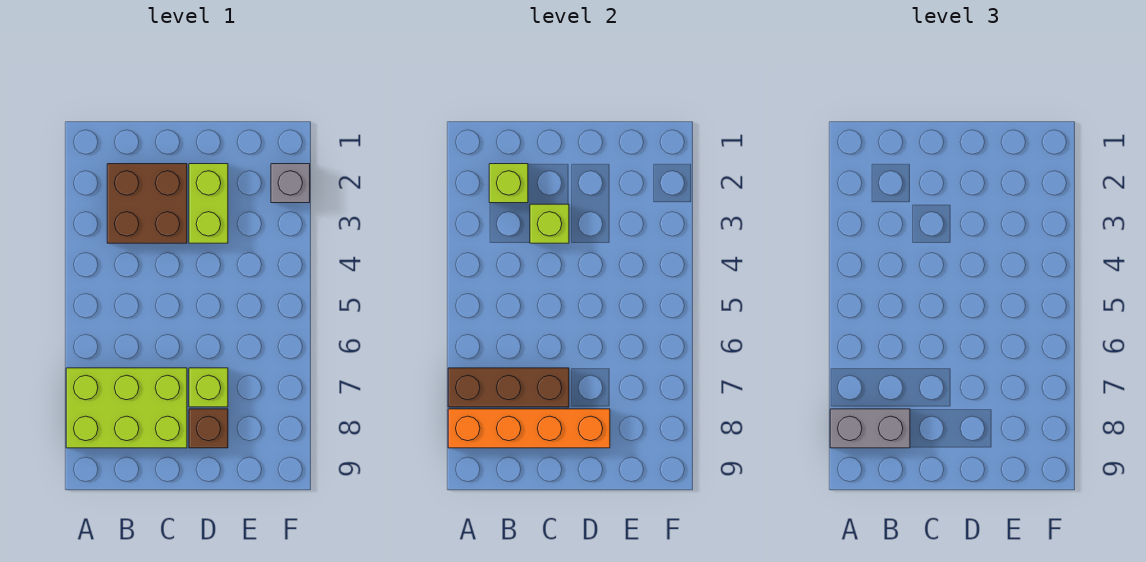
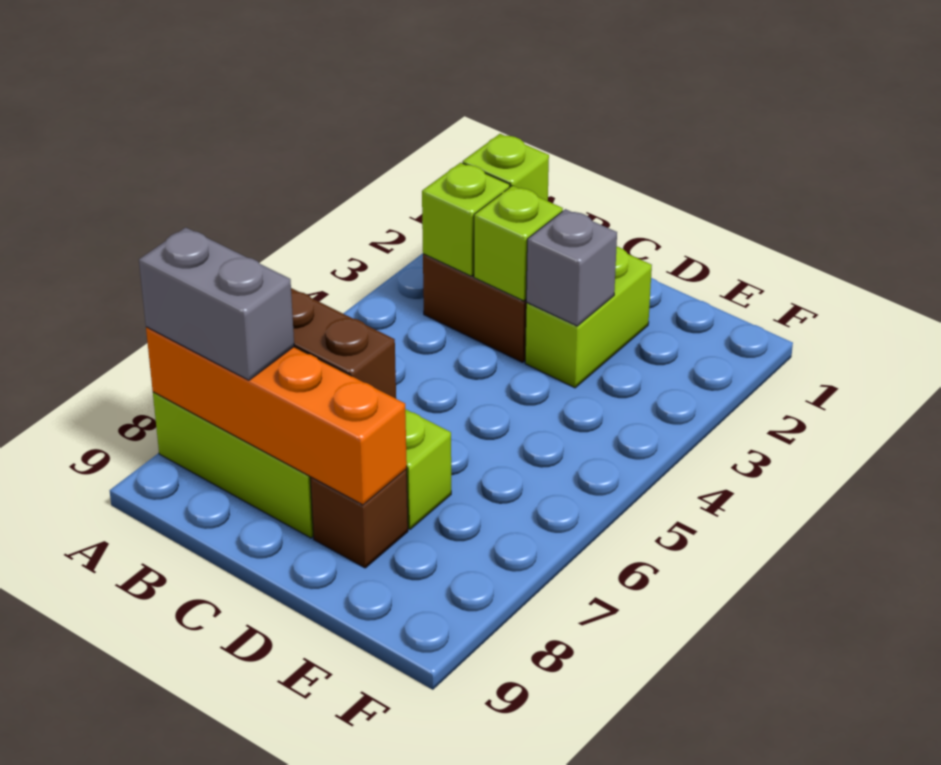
none -> lime 1x1 brick [422,163,510,276]
grey 1x1 brick [271,164,310,203] -> grey 1x1 brick moved to [526,209,617,326]

